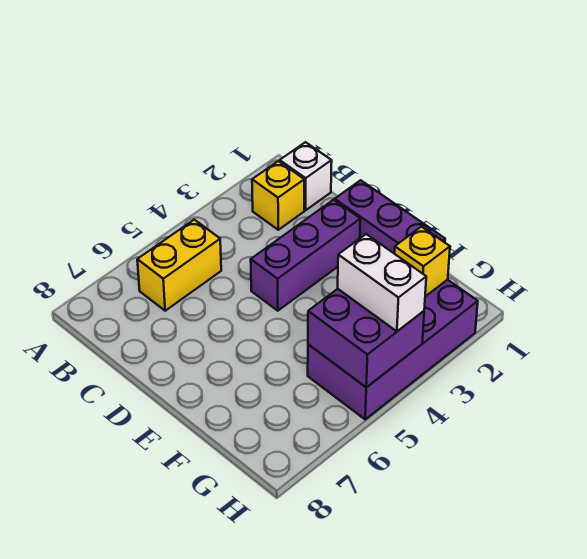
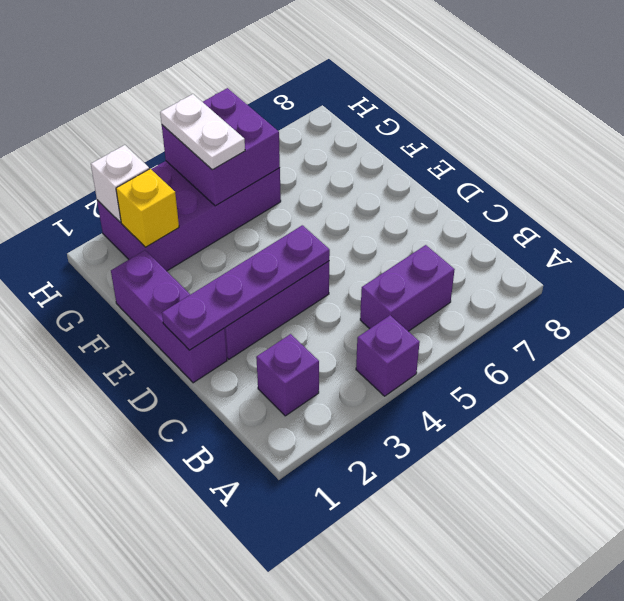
none -> purple 1x1 brick [356,315,420,396]
white 1x1 brick [280,142,332,210] -> white 1x1 brick moved to [91,145,149,222]
yellow 1x1 brick [252,161,304,230] -> purple 1x1 brick [256,334,319,416]
yellow 1x2 brick [137,220,221,311] -> purple 1x2 brick [360,245,455,331]
none -> purple 1x4 plate [162,225,330,350]
white 1x2 brick [338,234,426,331] -> white 1x2 plate [160,94,245,170]

